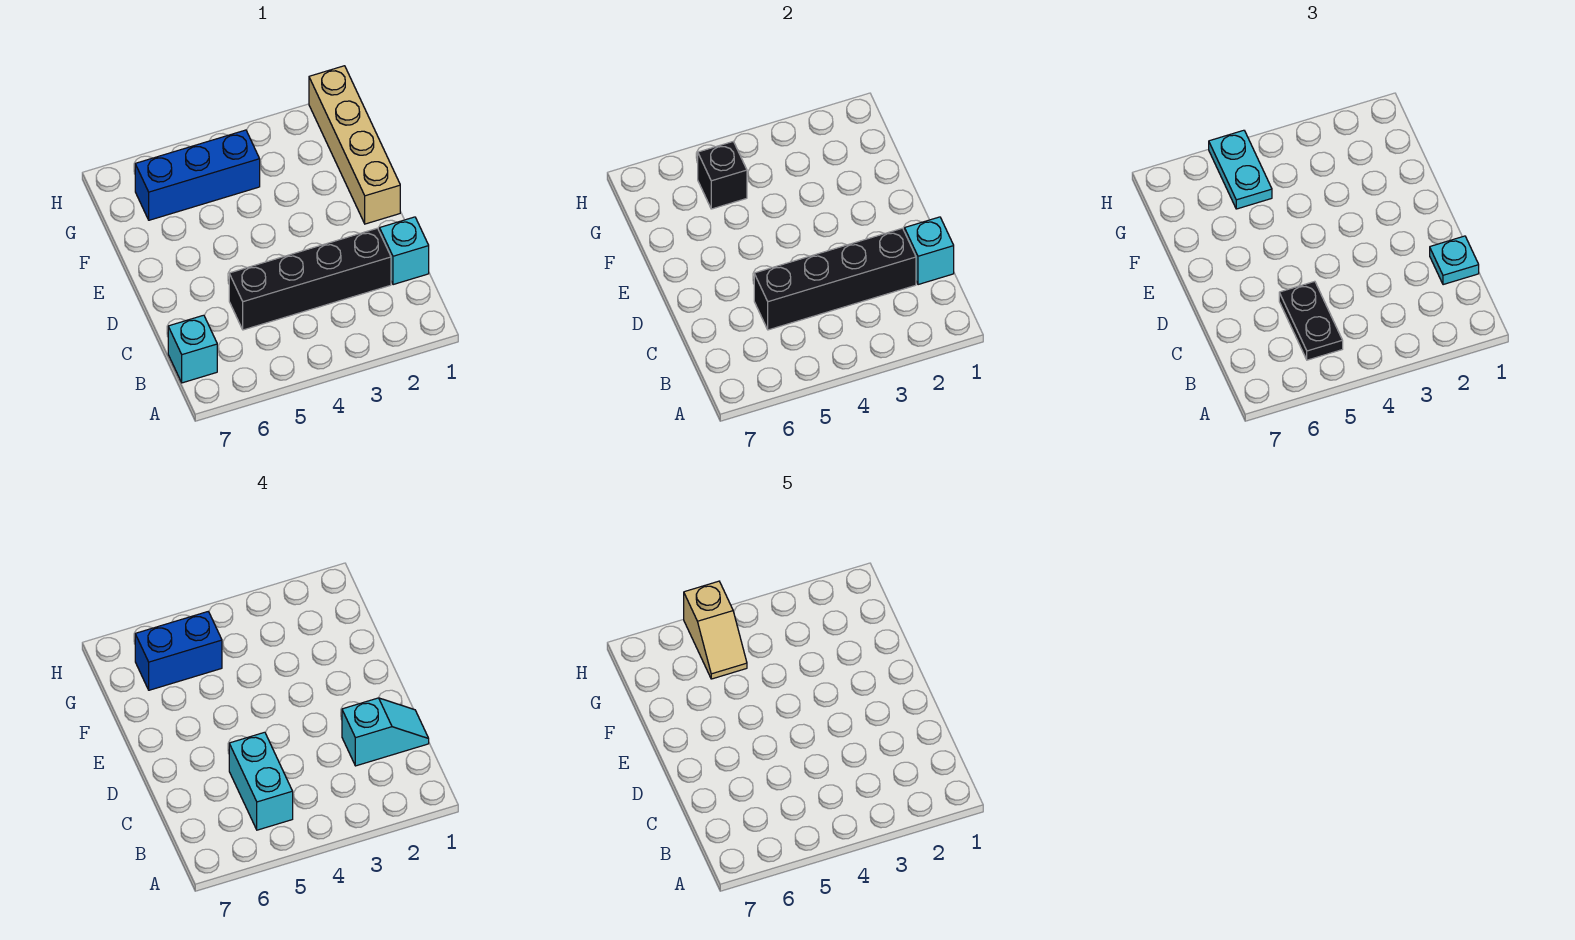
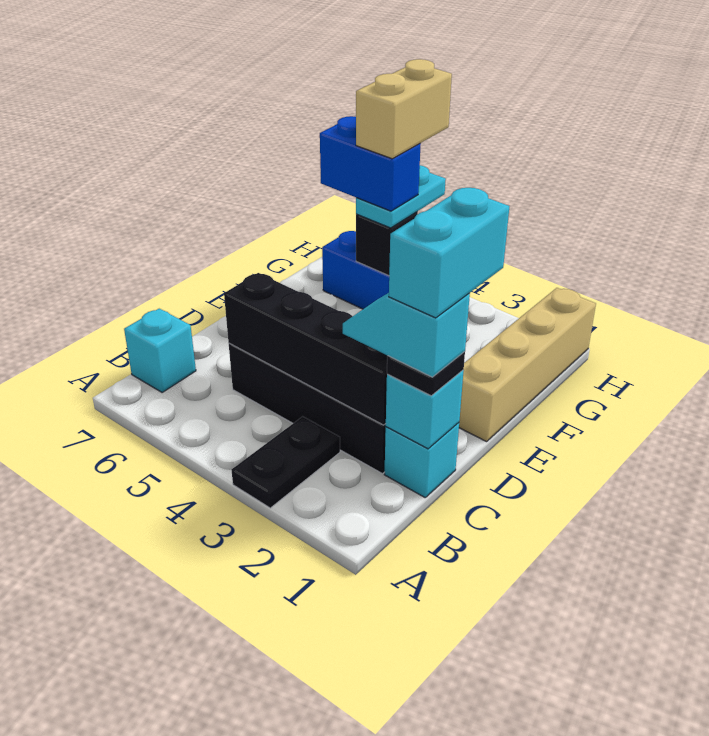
black 1x2 plate [1279,281,1343,360] -> black 1x2 plate moved to [231,416,340,508]
cyan 1x2 brick [229,732,293,830] -> cyan 1x2 brick moved to [389,188,510,318]
cyan 1x1 plate [1430,236,1479,285] -> black 1x1 plate [387,352,465,396]
cyan 1x2 slope [342,698,429,766] -> cyan 1x2 slope turned to [343,293,470,377]
tan 1x2 slope [684,581,747,679] -> tan 1x2 brick [356,59,452,159]

